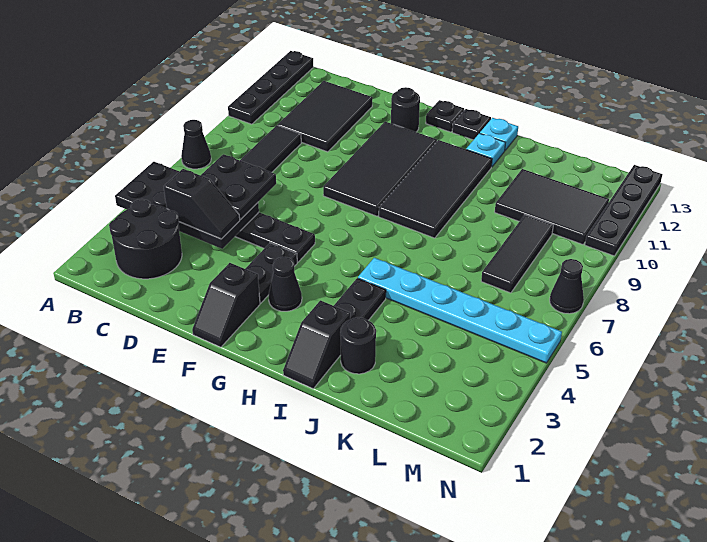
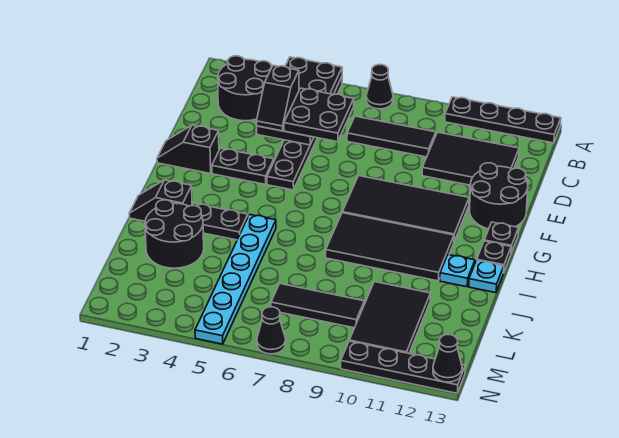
black 1x1 round brick [391,87,420,132] -> black 2x2 round brick [469,163,528,229]
black 1x1 cone [269,257,302,311] -> black 1x1 cone moved to [433,335,462,382]
black 1x1 round brick [340,317,376,374] -> black 2x2 round brick [145,200,204,268]

